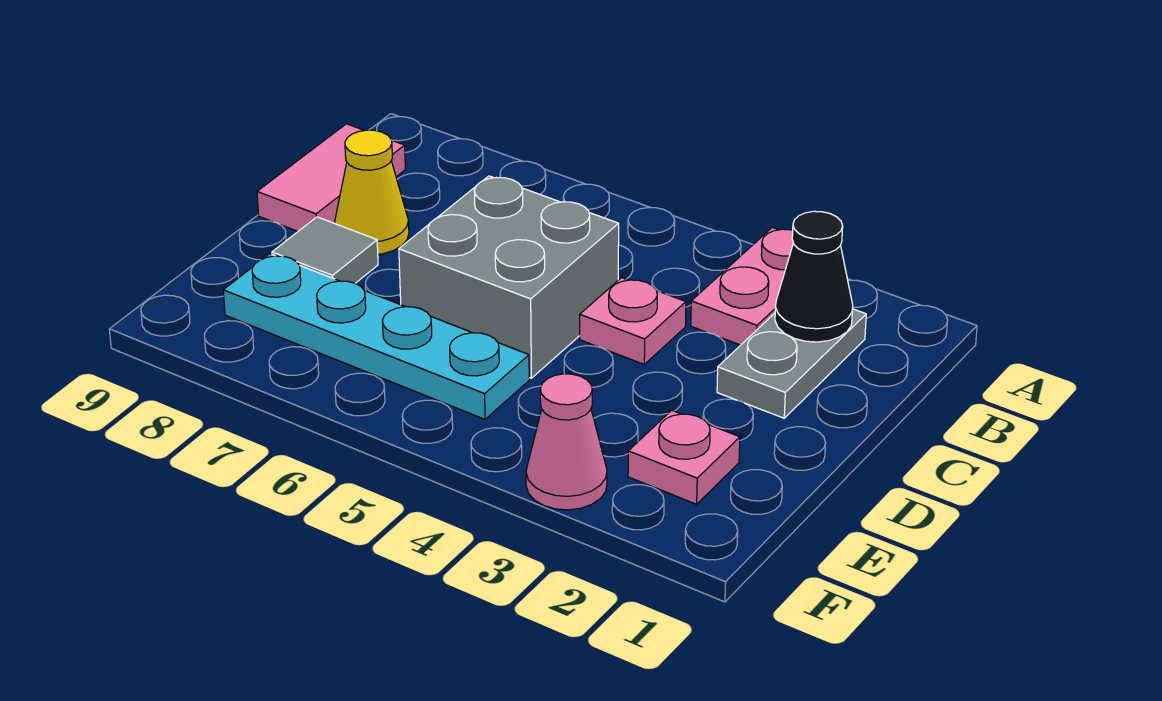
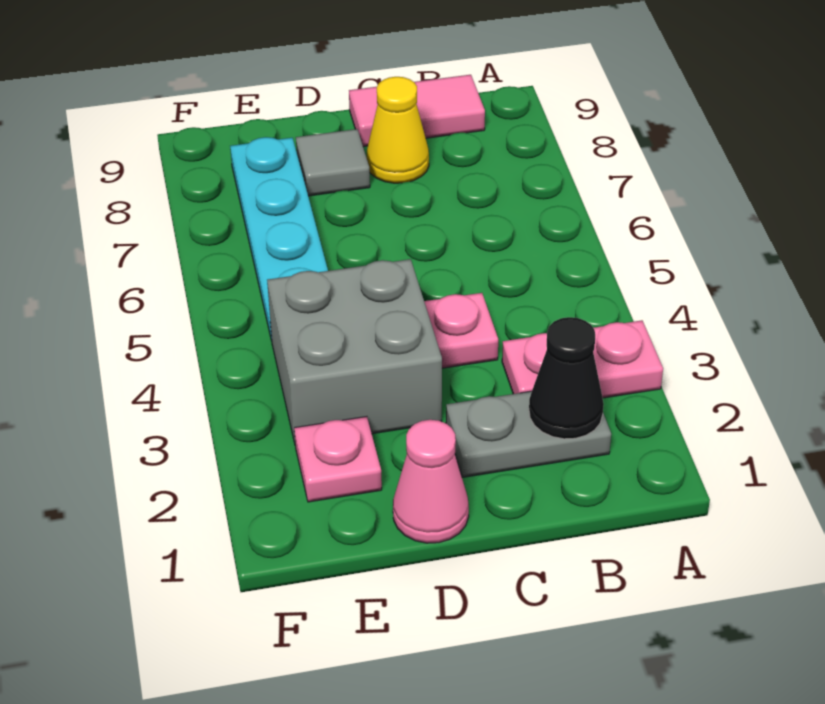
grey 2x2 brick [399,176,619,378] -> grey 2x2 brick moved to [267,259,442,443]
pink 1x1 cone [526,374,607,510] -> pink 1x1 cone moved to [393,420,469,543]

